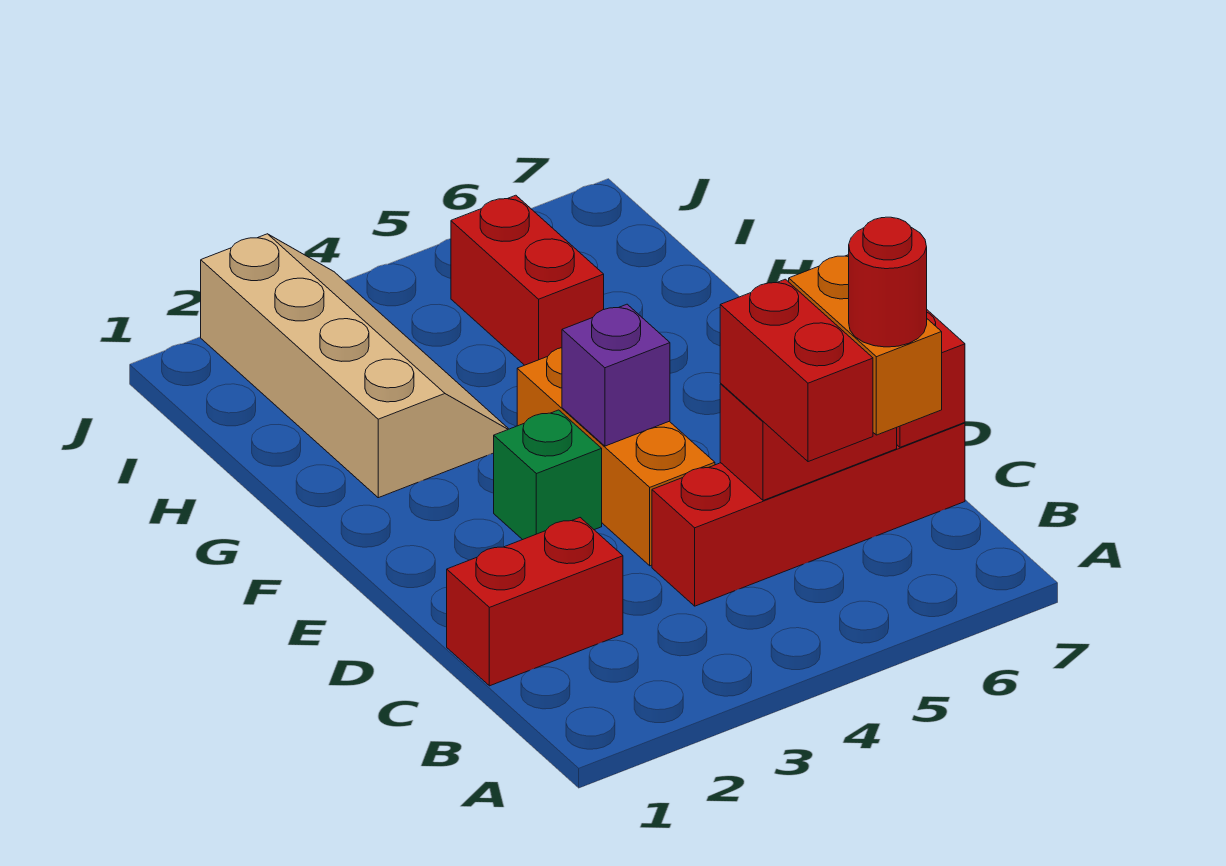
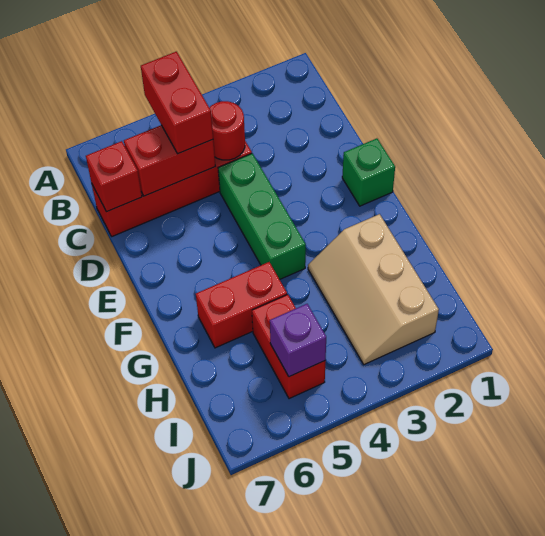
orange 1x2 brick [789,255,942,435] -> none
red 1x1 round brick [849,217,927,347] -> red 1x1 round brick moved to [210,101,245,160]
red 1x2 brick [447,518,623,686] -> red 1x2 brick moved to [196,262,287,348]
orange 1x3 brick [517,348,715,566] -> green 1x3 brick [218,153,306,279]
green 1x1 brick [494,410,602,540] -> green 1x1 brick moved to [342,138,395,206]
purple 1x1 brick [562,304,670,446] -> purple 1x1 brick moved to [270,304,326,377]
tan 2x4 slope [201,234,508,498] -> tan 2x3 slope [308,214,439,364]

